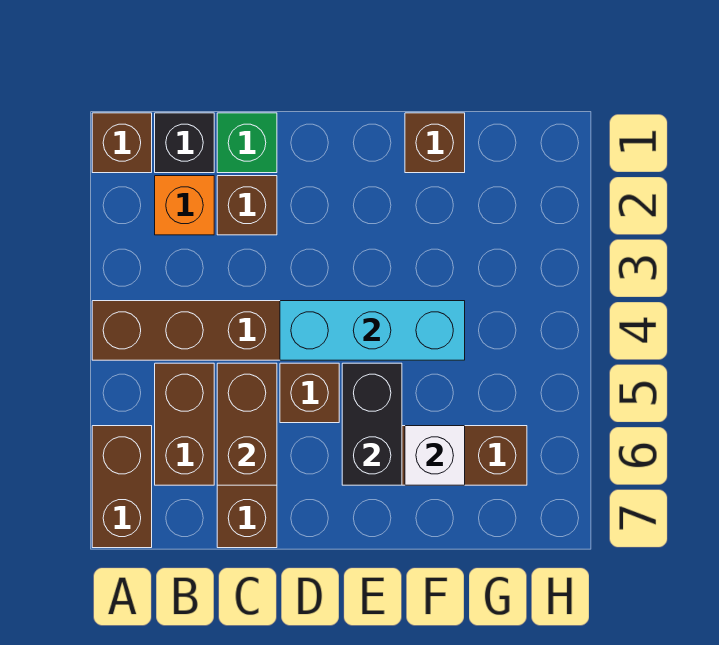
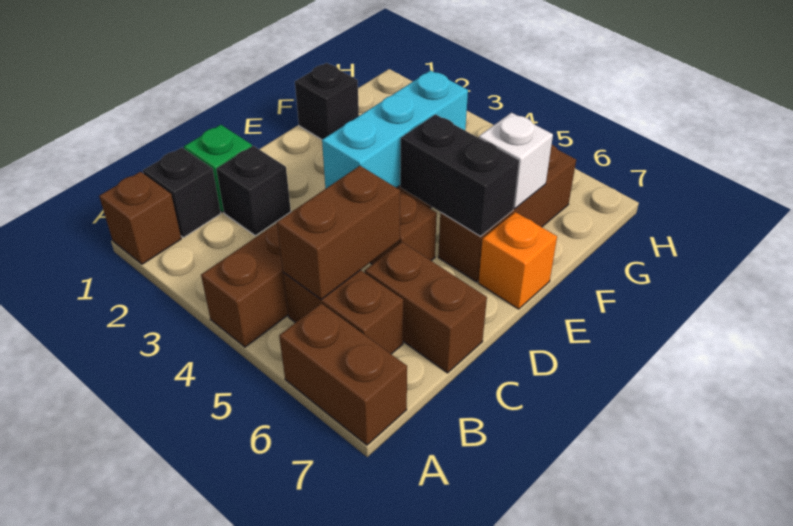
orange 1x1 brick [155,176,214,235] -> orange 1x1 brick moved to [479,212,557,309]
brown 1x1 brick [217,176,277,235] -> black 1x1 brick [216,146,291,236]
brown 1x2 brick [217,363,277,485] -> brown 1x2 brick turned to [277,166,400,299]
brown 1x1 brick [405,113,465,173] -> black 1x1 brick [295,63,359,140]

